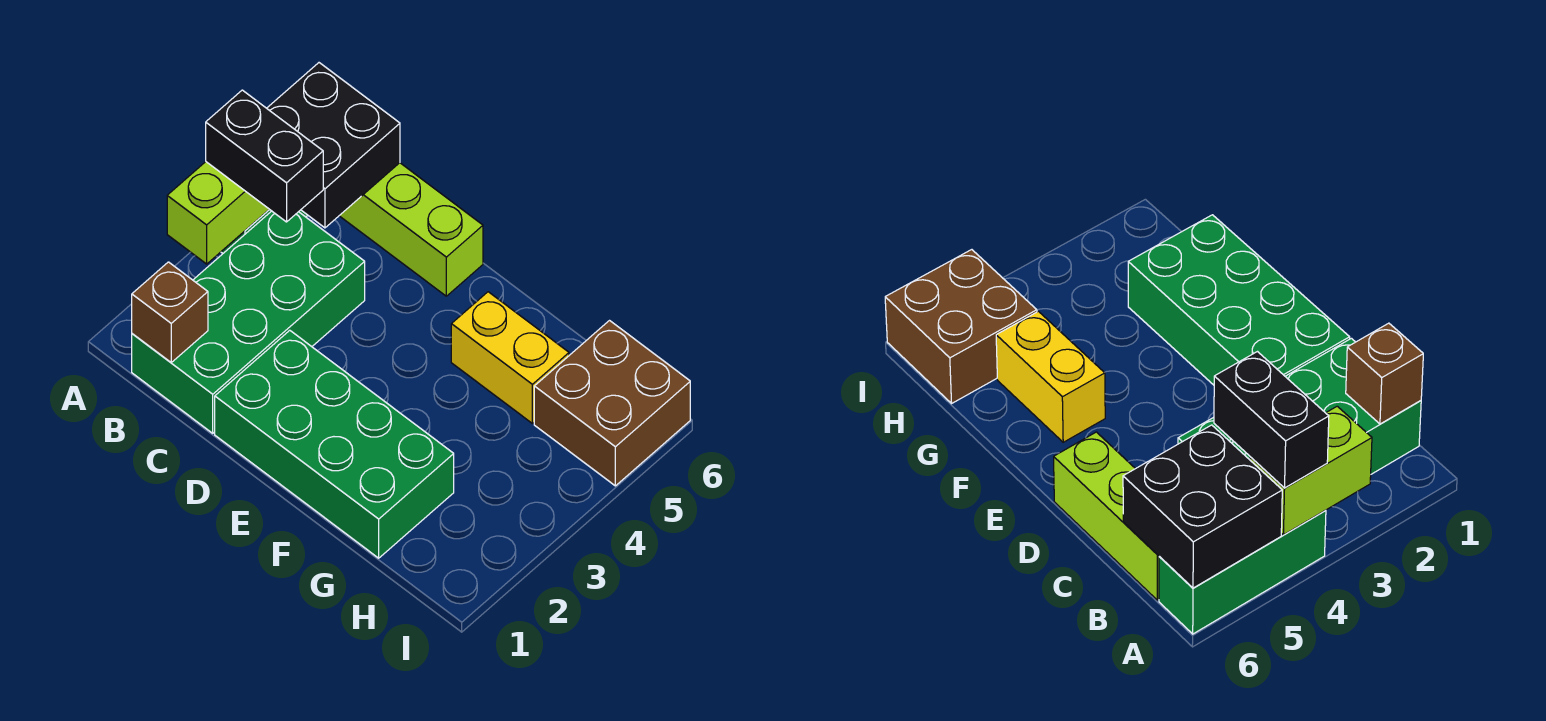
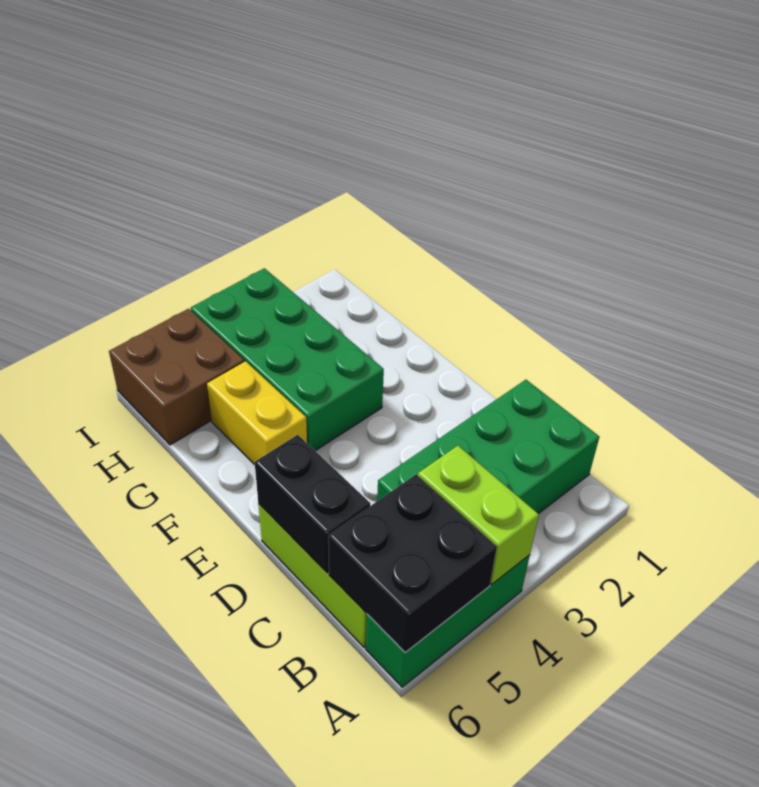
lime 1x2 brick [167,162,269,264] -> lime 1x2 brick turned to [418,446,539,584]
black 1x2 brick [206,90,323,222] -> black 1x2 brick moved to [255,435,370,573]
brown 1x1 brick [132,262,208,362] -> none
green 2x4 brick [215,330,454,558] -> green 2x4 brick moved to [191,268,384,451]

